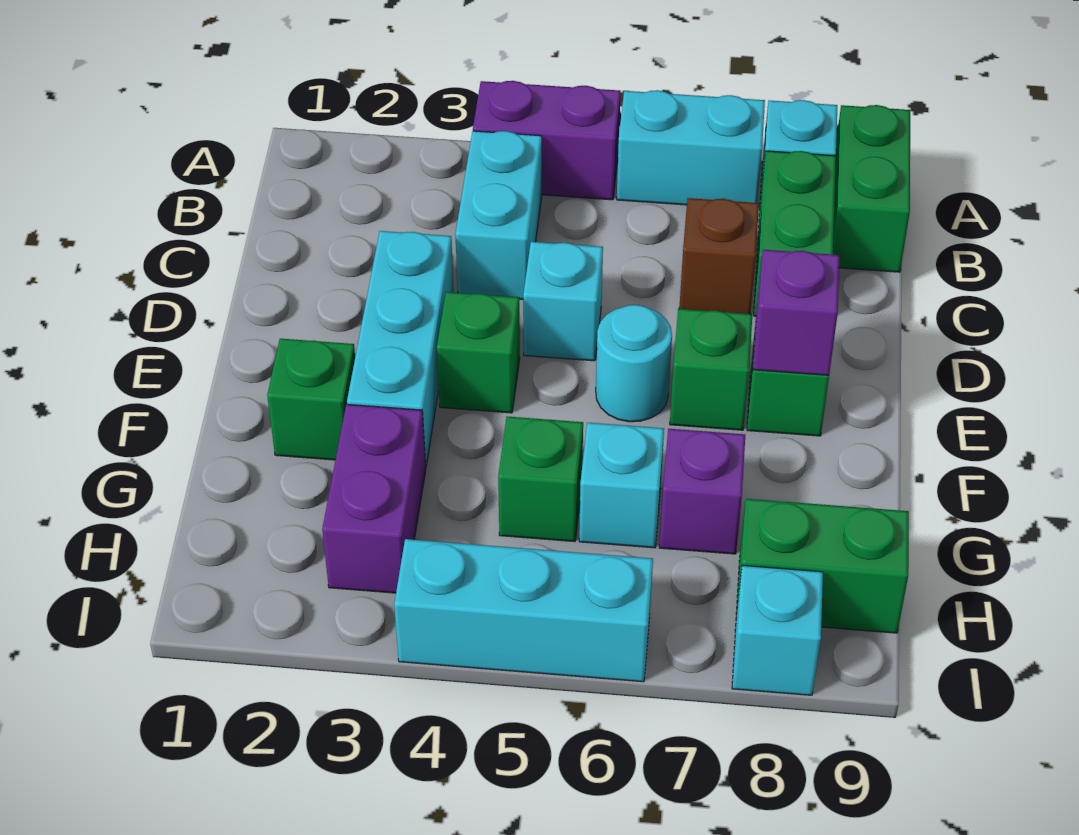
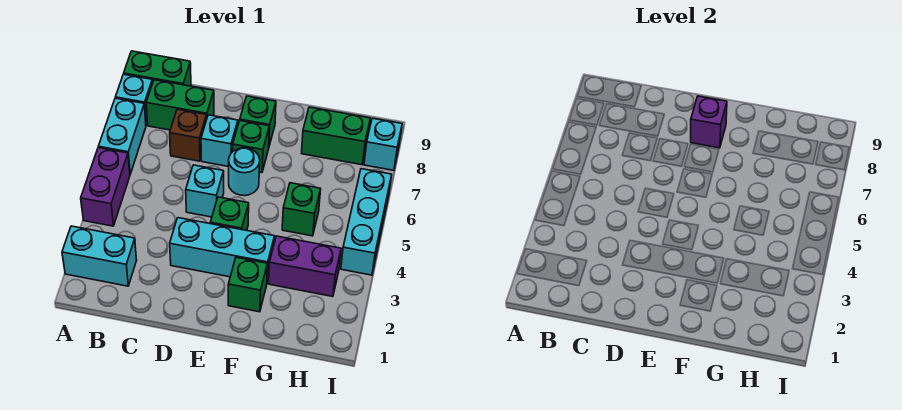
cyan 1x2 brick [455,131,542,299] -> cyan 1x2 brick moved to [62,226,137,286]
cyan 1x1 brick [579,423,664,548] -> cyan 1x1 brick moved to [201,115,238,167]
purple 1x1 brick [659,429,745,554] -> none
green 1x2 brick [736,499,909,633] -> green 1x2 brick turned to [302,107,370,165]

